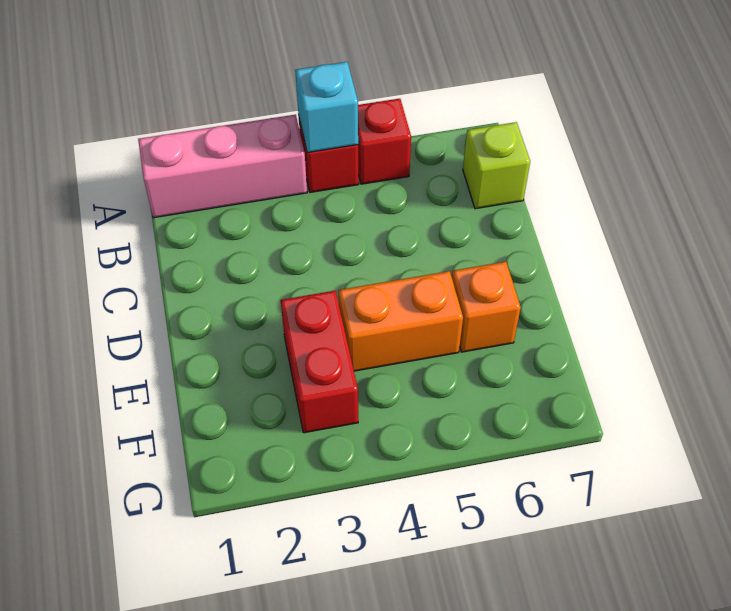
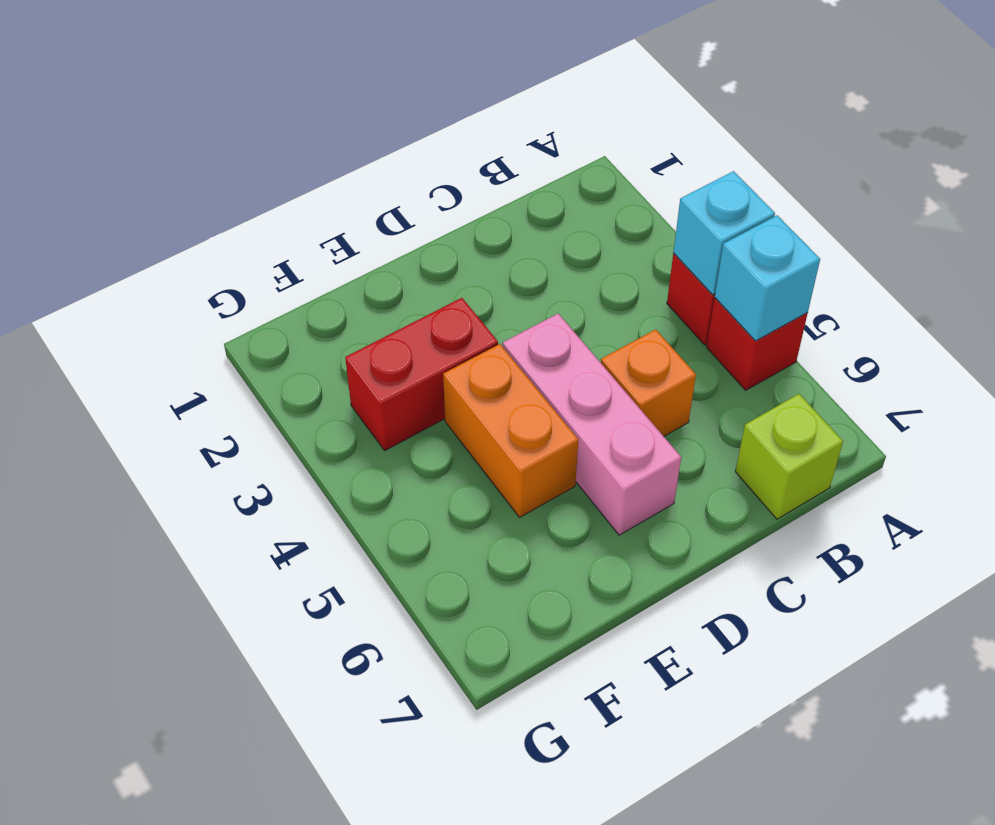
pink 1x3 brick [138,115,307,218] -> pink 1x3 brick moved to [503,314,681,535]
none -> cyan 1x1 brick [715,215,820,341]
orange 1x1 brick [452,262,521,352] -> orange 1x1 brick moved to [601,329,696,436]

